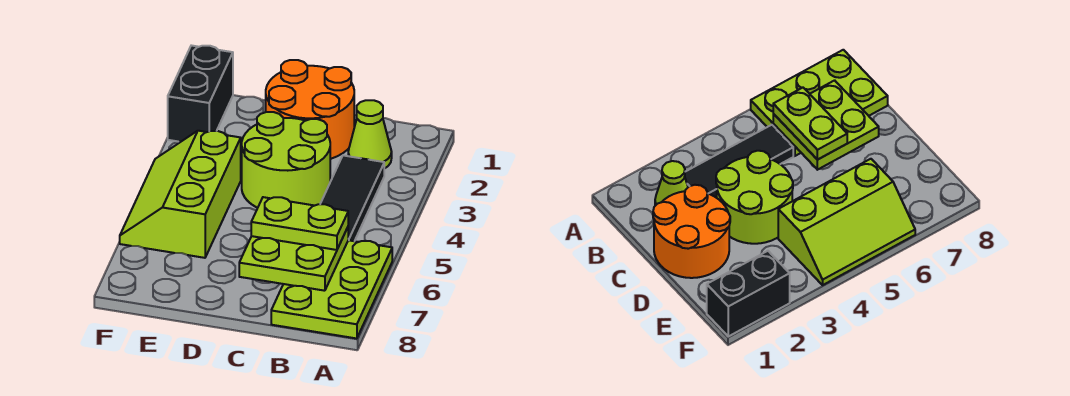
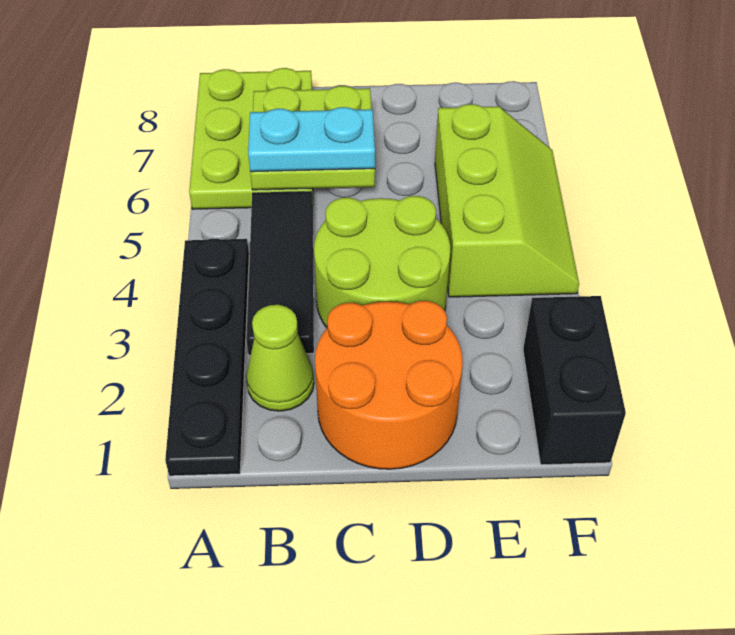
none -> black 1x4 plate [165,239,249,476]
lime 1x2 plate [251,197,348,250] -> cyan 1x2 plate [248,107,375,172]

